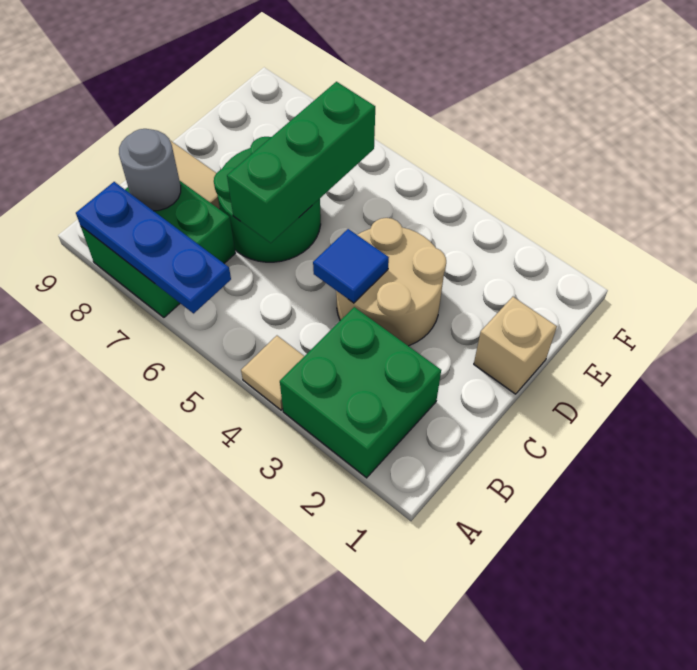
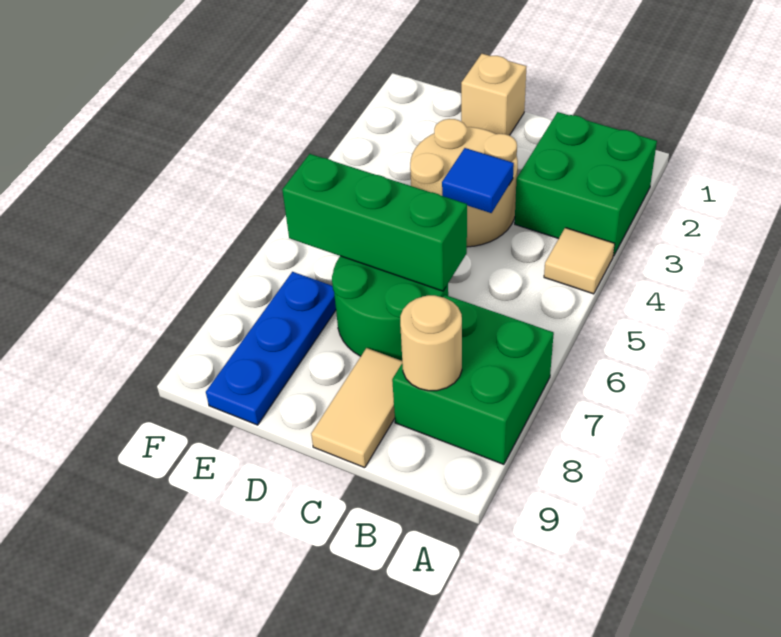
blue 1x3 plate [76,182,231,313] -> blue 1x3 plate moved to [206,272,336,425]
grey 1x1 round brick [119,129,181,211] -> tan 1x1 round brick [400,295,462,391]

